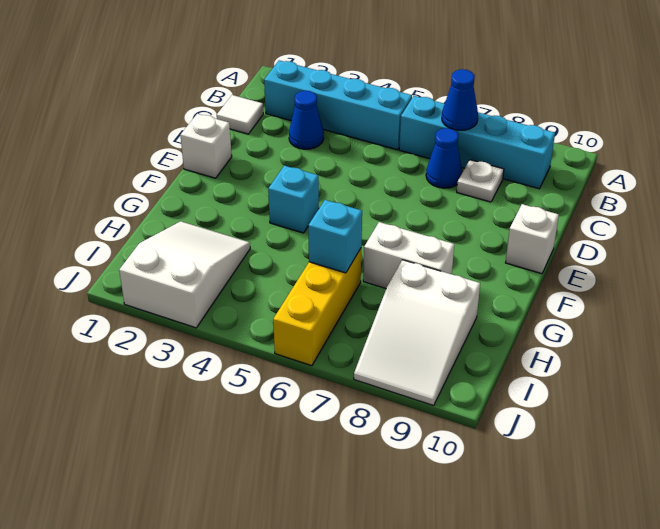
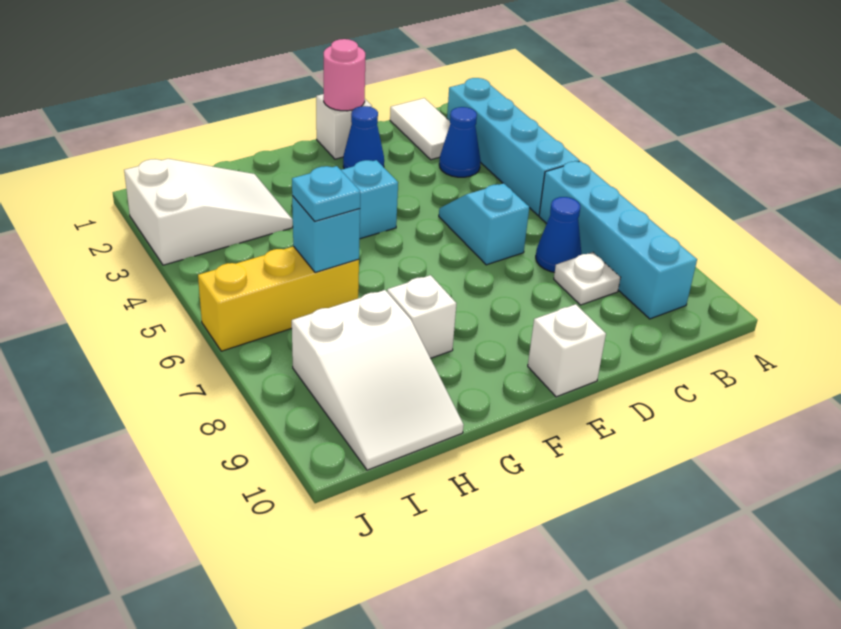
blue 1x1 cone [442,69,478,130] -> blue 1x1 cone moved to [343,106,384,169]
white 1x1 tile [217,95,263,134] -> white 1x2 tile [390,98,450,160]
none -> cyan 1x2 slope [439,183,529,265]
none -> pink 1x1 round brick [324,39,365,111]
white 1x2 brick [363,222,454,288] -> white 1x1 brick [387,275,456,358]
none -> cyan 1x1 plate [292,166,360,221]
white 2x3 slope [354,260,480,406] -> white 2x3 slope turned to [292,290,464,470]

